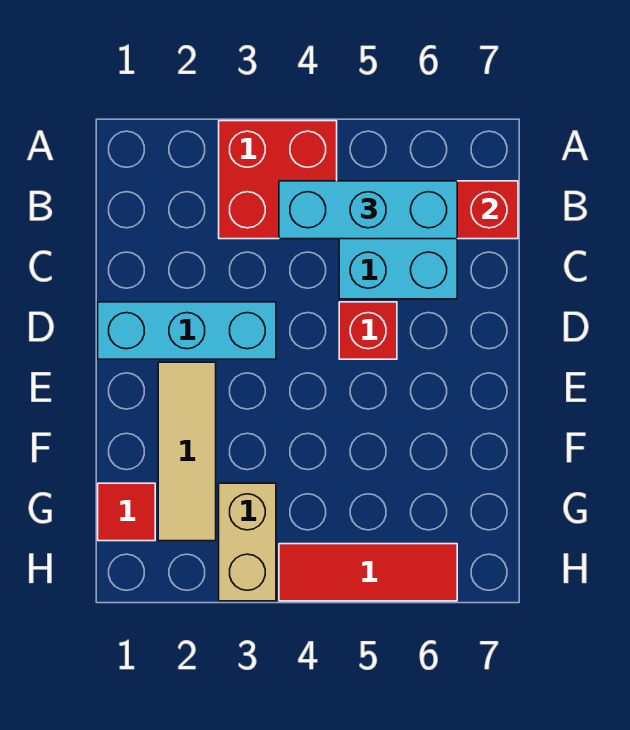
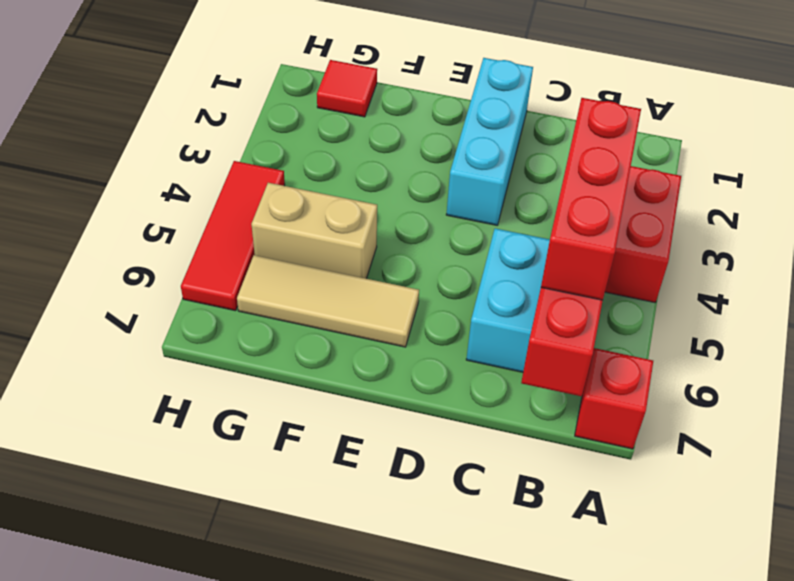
cyan 1x3 brick [279,181,457,239] -> red 1x3 brick [541,98,641,300]
red 1x1 brick [339,302,397,359] -> red 1x1 brick moved to [575,348,653,449]
tan 1x3 tile [158,362,216,541] -> tan 1x3 tile moved to [237,255,419,347]
tan 1x2 brick [219,483,276,601] -> tan 1x2 brick moved to [251,183,377,279]

